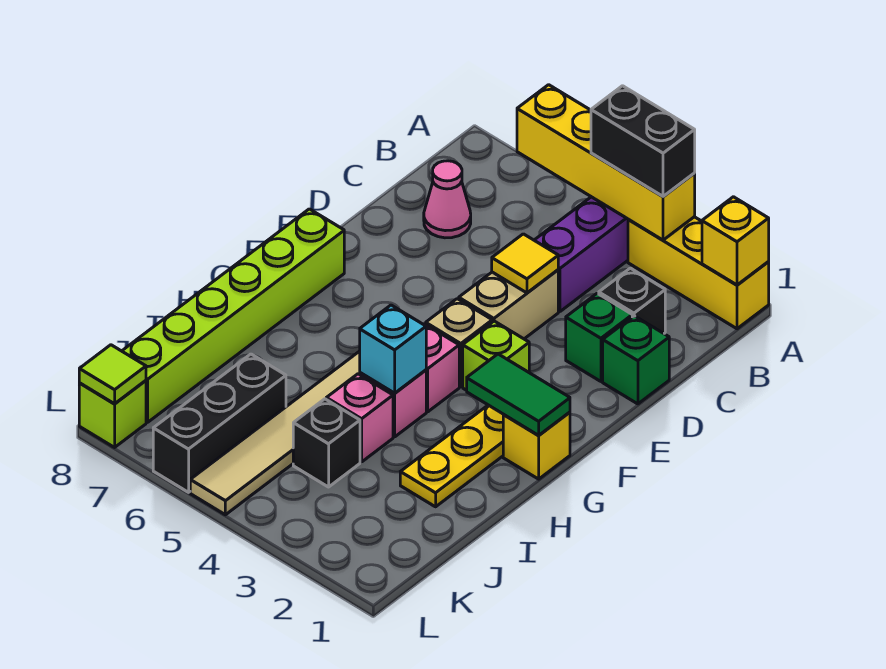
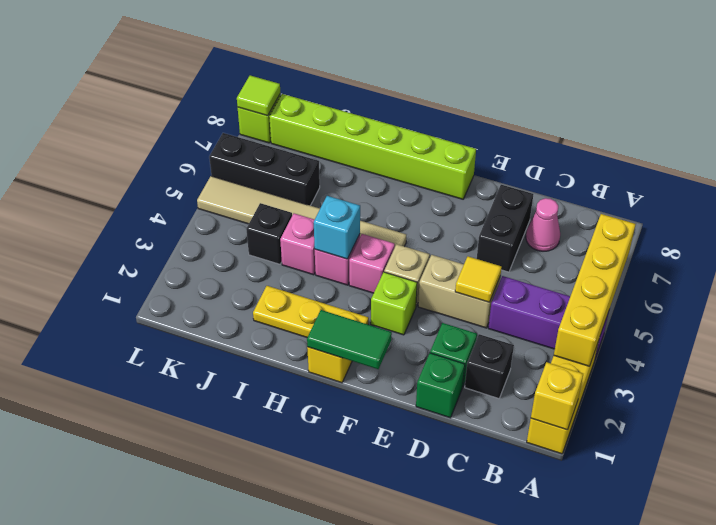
black 1x2 brick [591,86,695,196] -> black 1x2 brick moved to [477,185,533,272]
green 1x2 tile [467,354,570,435] -> green 1x2 tile turned to [307,310,392,369]

